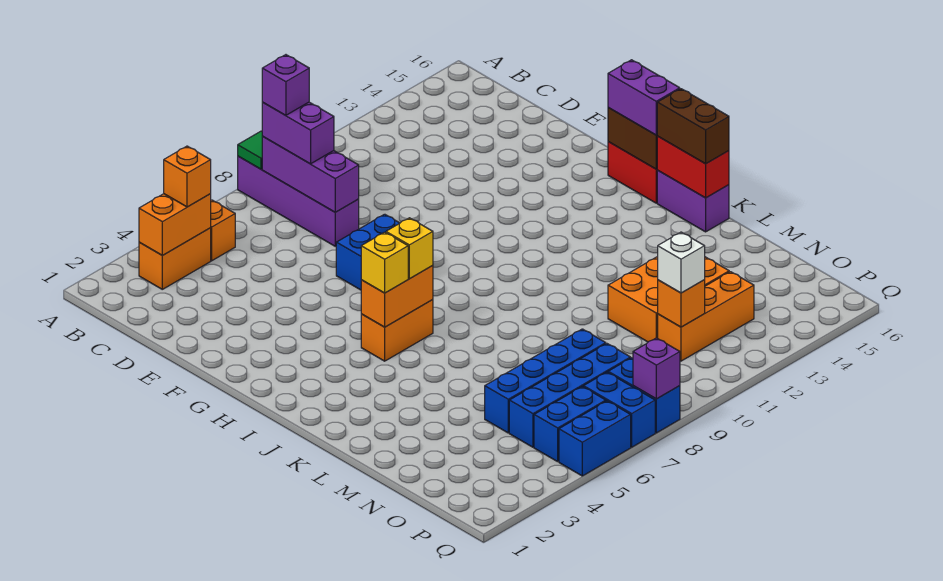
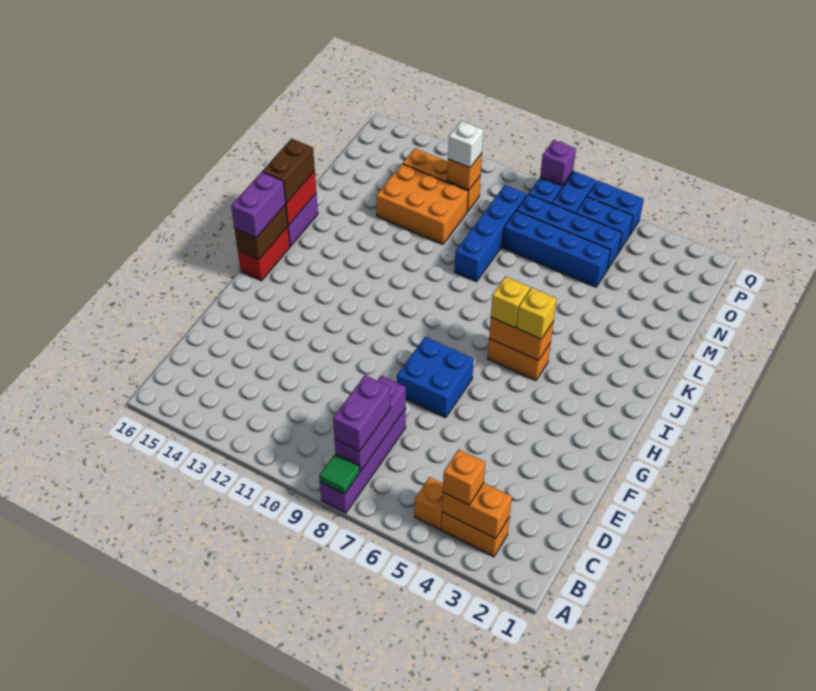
purple 1x1 brick [262,55,309,115] -> none
none -> blue 1x4 brick [454,185,527,282]

